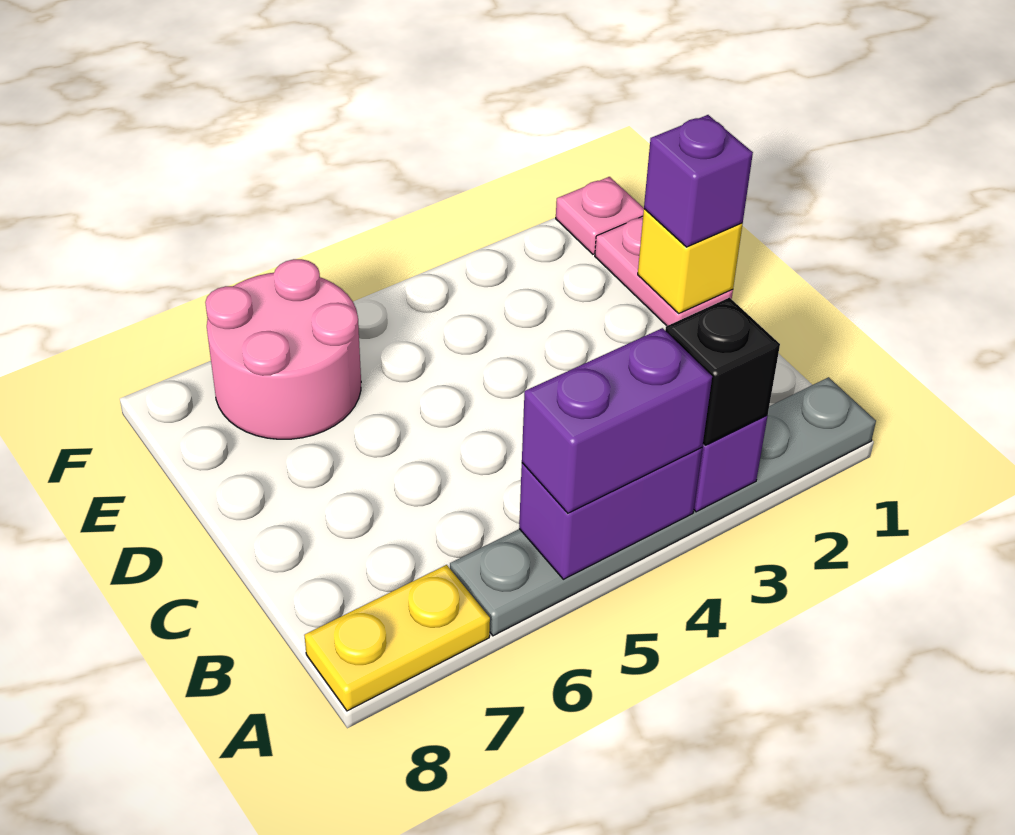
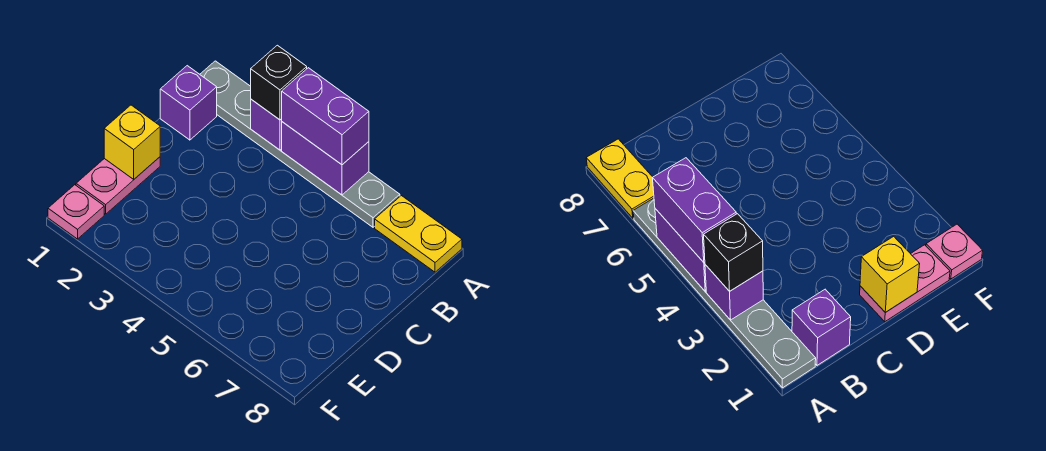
purple 1x1 brick [644,115,753,247] -> purple 1x1 brick moved to [160,66,217,140]
pink 2x2 round brick [205,259,361,439] -> none

